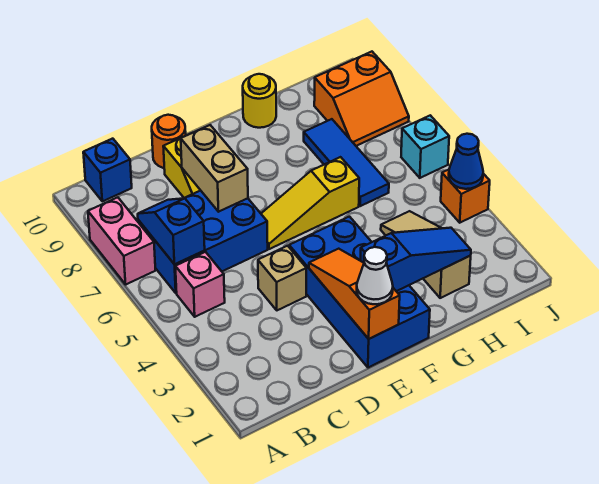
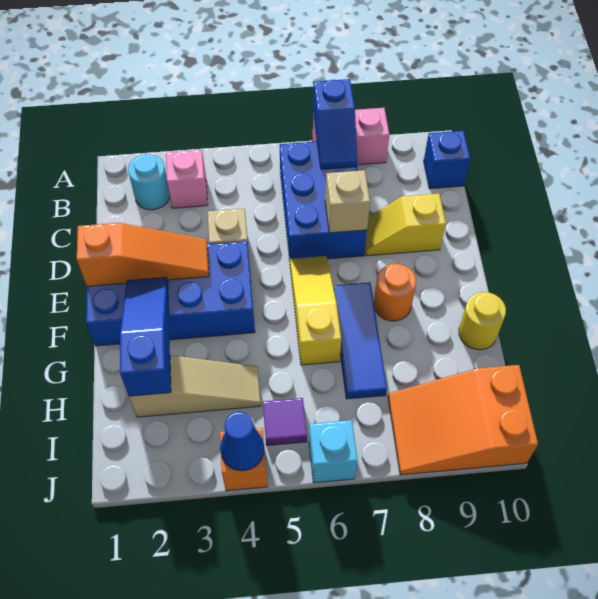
none -> cyan 1x1 round brick [128,154,170,210]
pink 1x1 brick [175,252,225,317] -> pink 1x1 brick moved to [166,150,208,208]
blue 1x2 slope [138,198,205,264] -> blue 1x2 slope turned to [313,79,358,169]
tan 1x2 brick [181,125,248,212] -> tan 1x1 brick [325,170,370,233]
orange 1x1 round brick [152,115,186,168] -> orange 1x1 round brick moved to [374,264,416,321]
white 1x1 cone [357,247,393,304] -> none
blue 1x3 slope [361,228,471,291] -> blue 1x3 slope turned to [120,277,171,396]
blue 1x3 tile [304,119,389,206] -> blue 1x3 tile turned to [333,282,387,399]
none -> purple 1x1 tile [263,398,307,446]
orange 2x2 slope [314,52,409,146] -> orange 2x3 slope [388,365,538,475]

